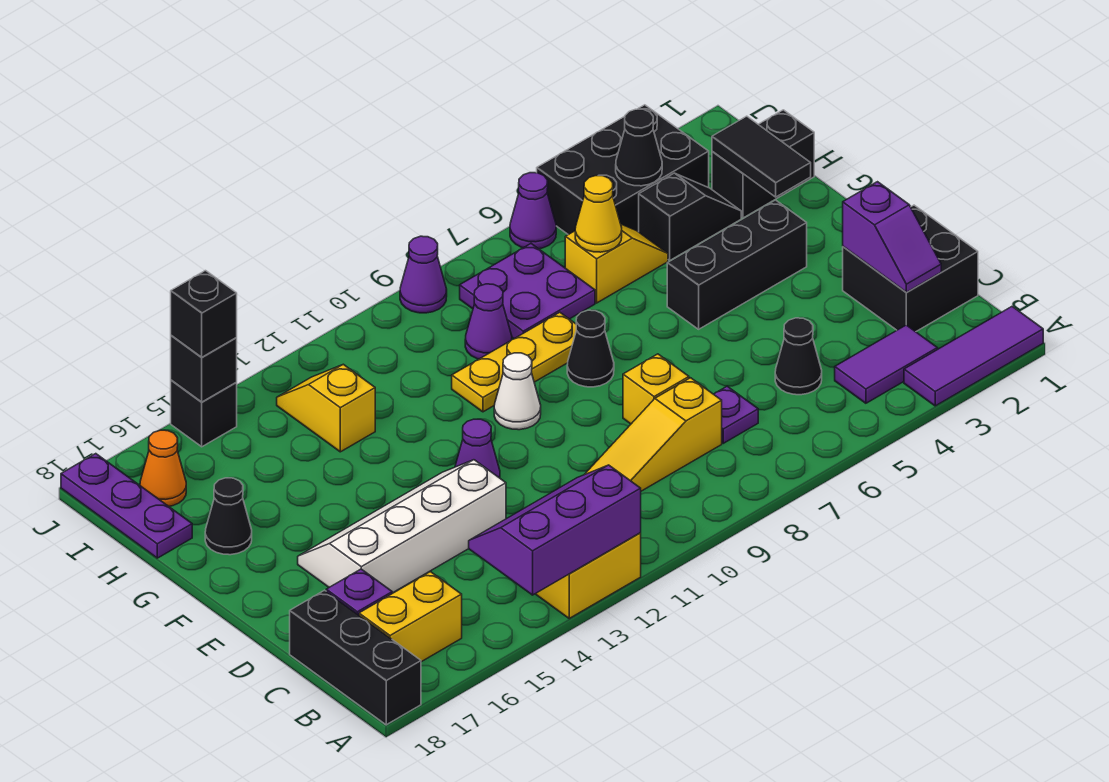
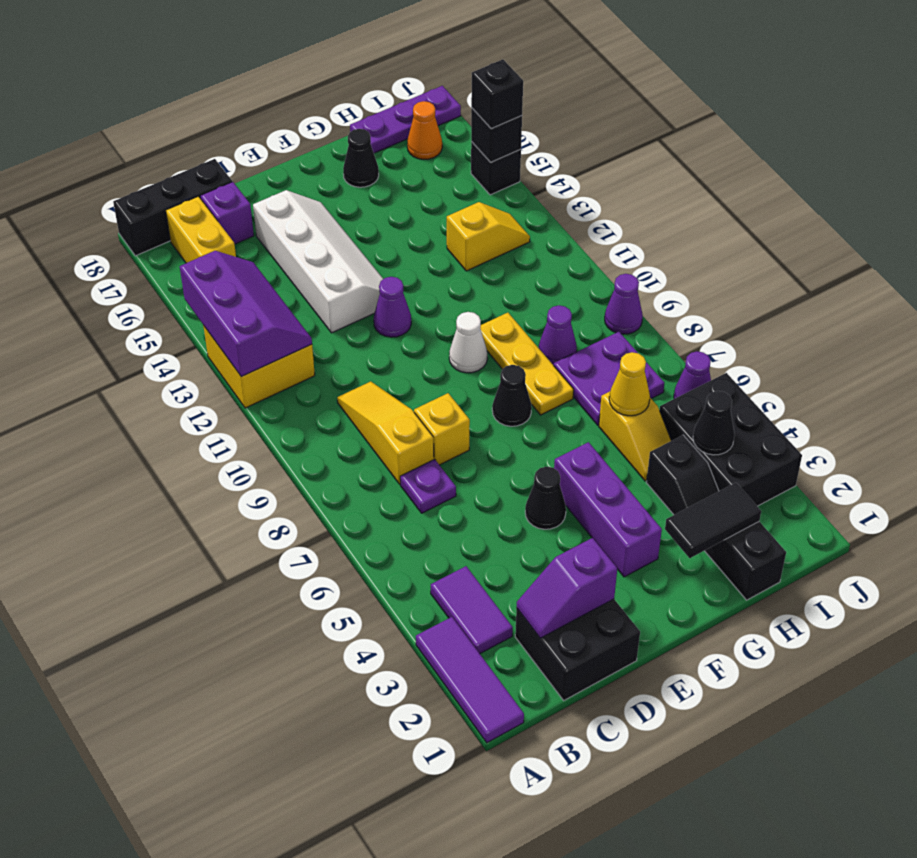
black 1x1 cone [775,318,822,395] -> black 1x1 cone moved to [525,467,566,529]
black 1x3 brick [667,200,807,329] -> purple 1x3 brick [554,442,662,577]

